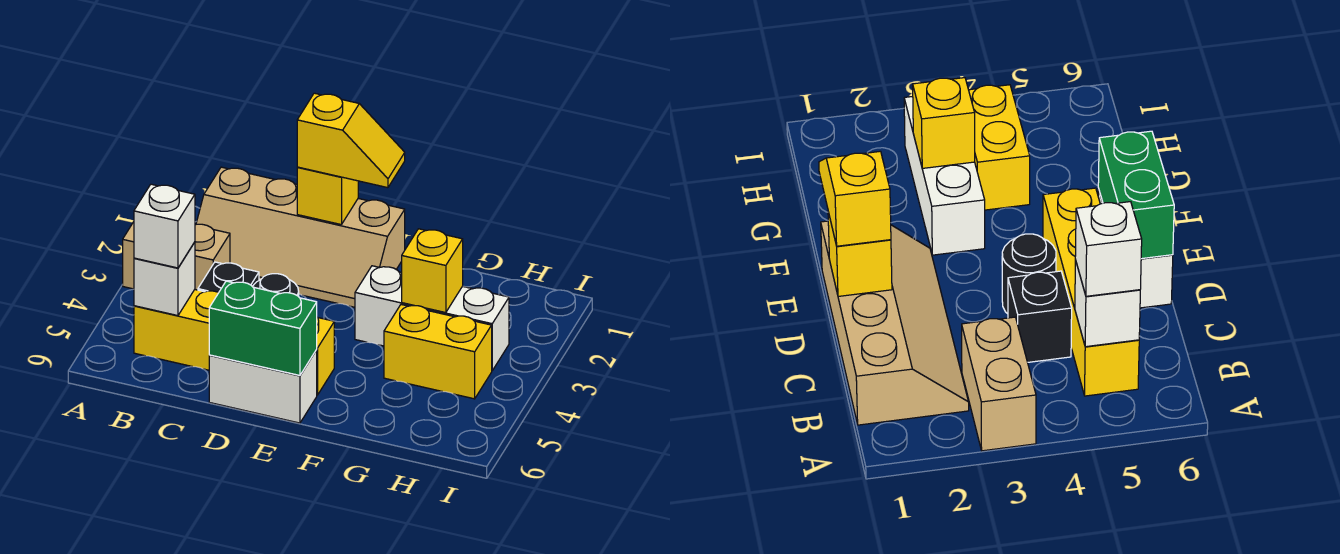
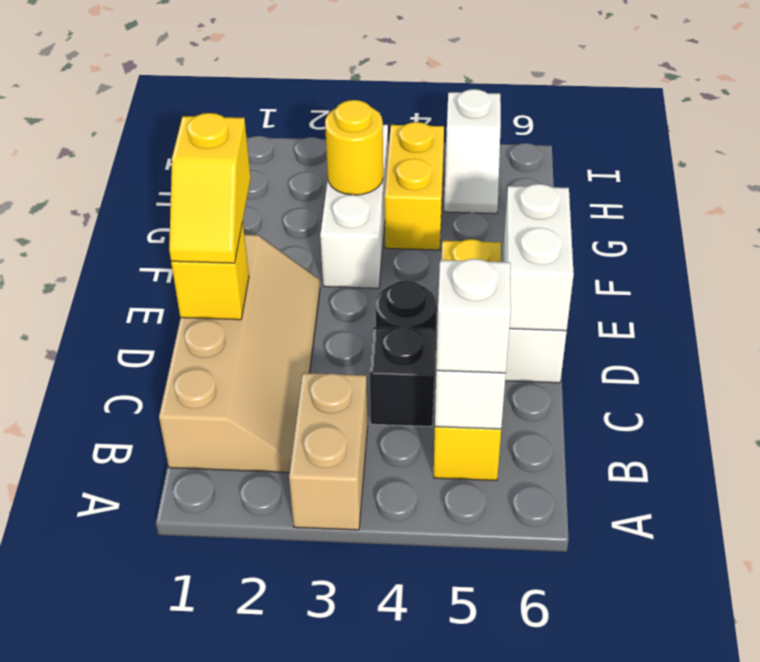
yellow 1x2 slope [297,93,405,188] -> yellow 1x2 slope turned to [169,113,251,263]
green 1x2 brick [209,281,317,375] -> white 1x2 brick [504,184,574,331]
yellow 1x1 brick [402,229,463,313] -> yellow 1x1 round brick [325,100,383,195]
none -> white 1x2 slope [444,89,501,214]

